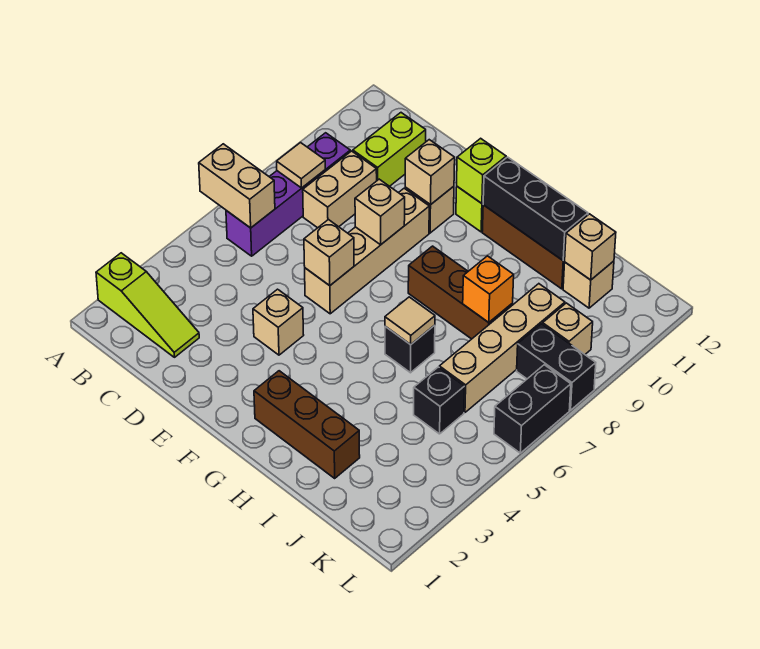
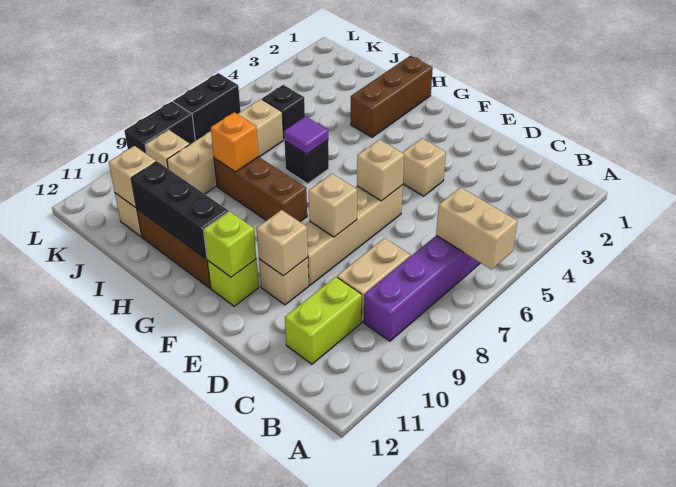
lime 1x3 slope [96,253,199,357] -> none
tan 1x1 tile [277,143,325,188] -> none
brown 1x3 brick [254,371,360,478] -> brown 1x3 brick turned to [351,55,433,137]
tan 1x1 tile [385,297,435,345] -> purple 1x1 tile [284,116,328,154]
black 1x2 brick [517,324,596,410] -> black 1x2 brick turned to [124,101,195,154]

